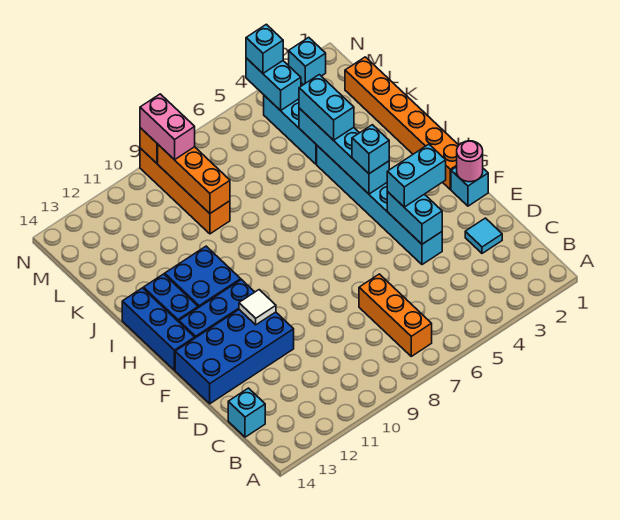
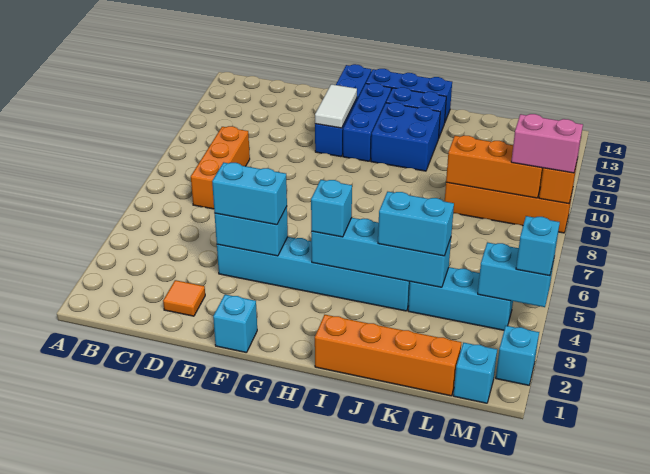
orange 1x3 brick [359,274,432,356] -> orange 1x3 brick turned to [191,126,250,209]
cyan 1x1 brick [228,388,265,437] -> cyan 1x1 brick moved to [453,343,497,403]
cyan 1x1 tile [465,218,502,253] -> orange 1x1 tile [163,280,205,316]
blue 2x4 brick [175,310,294,404] -> blue 1x4 brick [315,64,371,157]
pink 1x1 round brick [457,141,483,182] -> none
cyan 1x2 brick [387,144,446,207] -> cyan 1x2 brick turned to [212,162,287,225]
white 1x1 tile [239,290,276,325] -> white 1x2 tile [315,84,357,128]
orange 1x6 brick [345,57,459,189] -> orange 1x4 brick [315,315,461,396]

